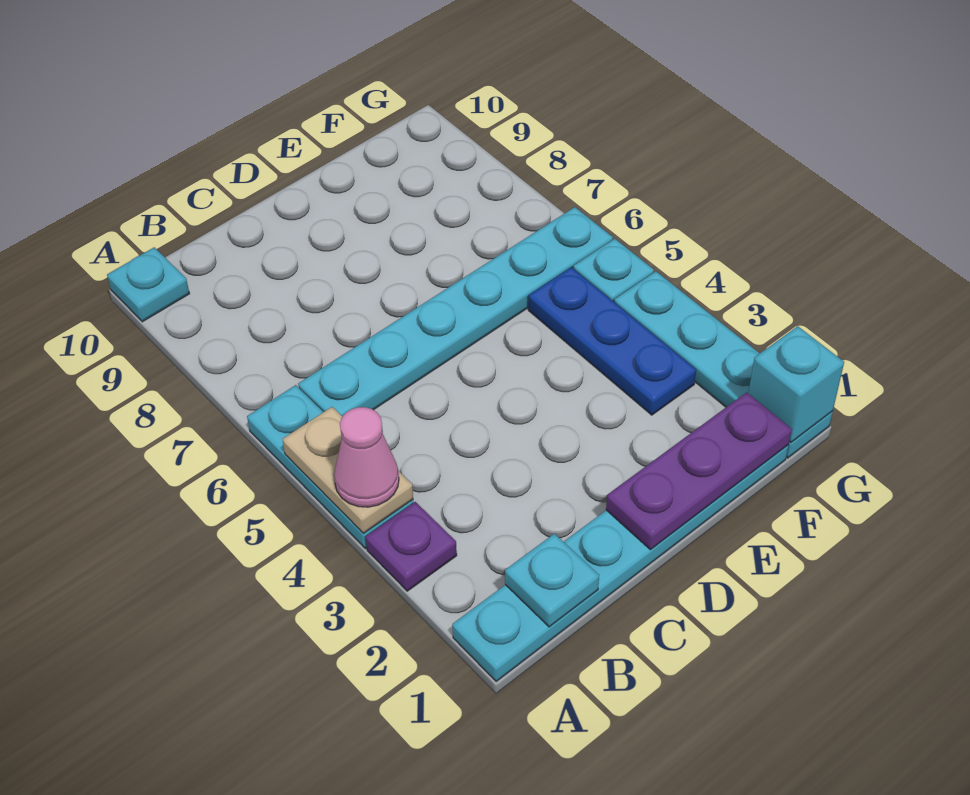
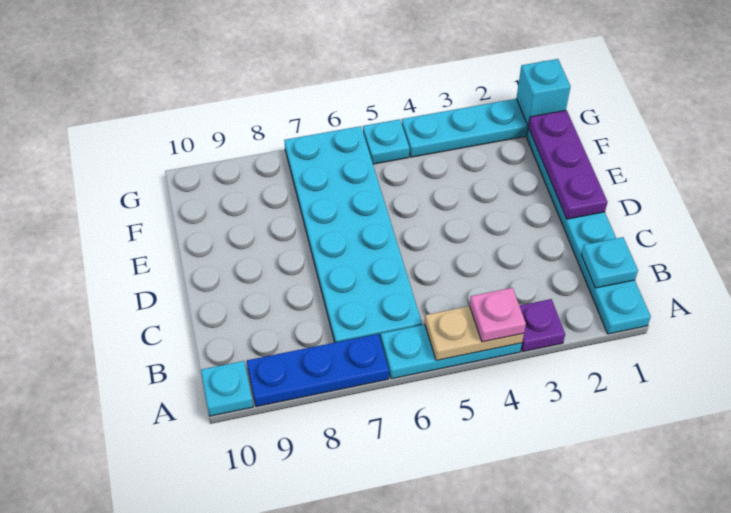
pink 1x1 cone [334,407,399,507] -> pink 1x1 plate [470,288,526,342]
cyan 1x6 plate [298,207,613,417] -> cyan 2x6 plate [284,126,422,342]
blue 1x3 plate [528,267,696,415] -> blue 1x3 plate moved to [247,334,389,407]

